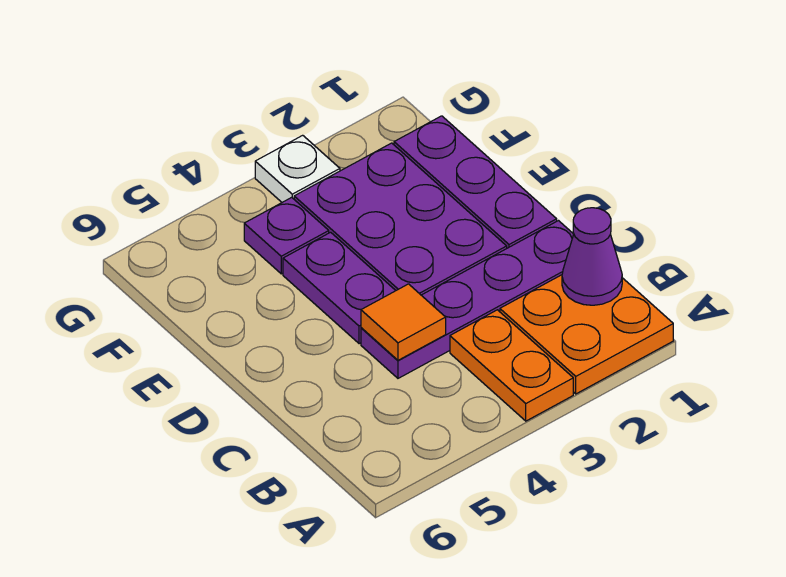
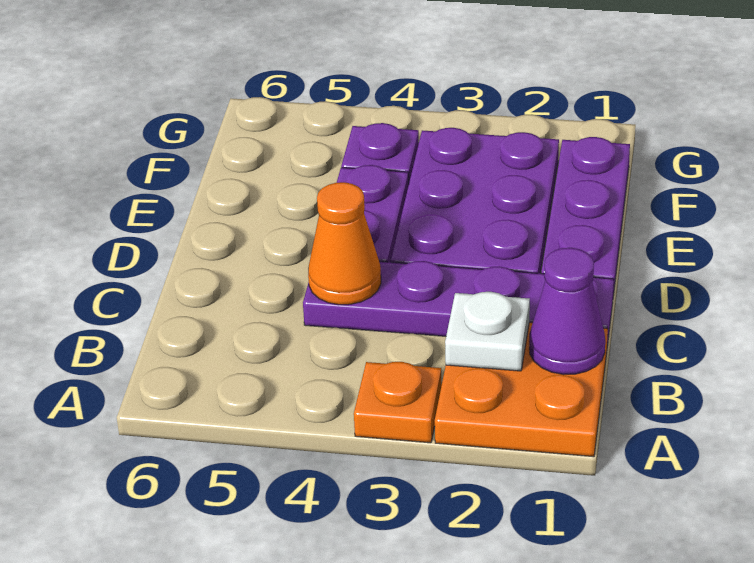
orange 1x2 plate [450,310,573,421] -> orange 1x1 plate [354,362,442,443]
orange 1x1 tile [361,284,446,360] -> orange 1x1 cone [308,182,381,305]
white 1x1 plate [255,135,340,202] -> white 1x1 plate moved to [445,292,530,371]

